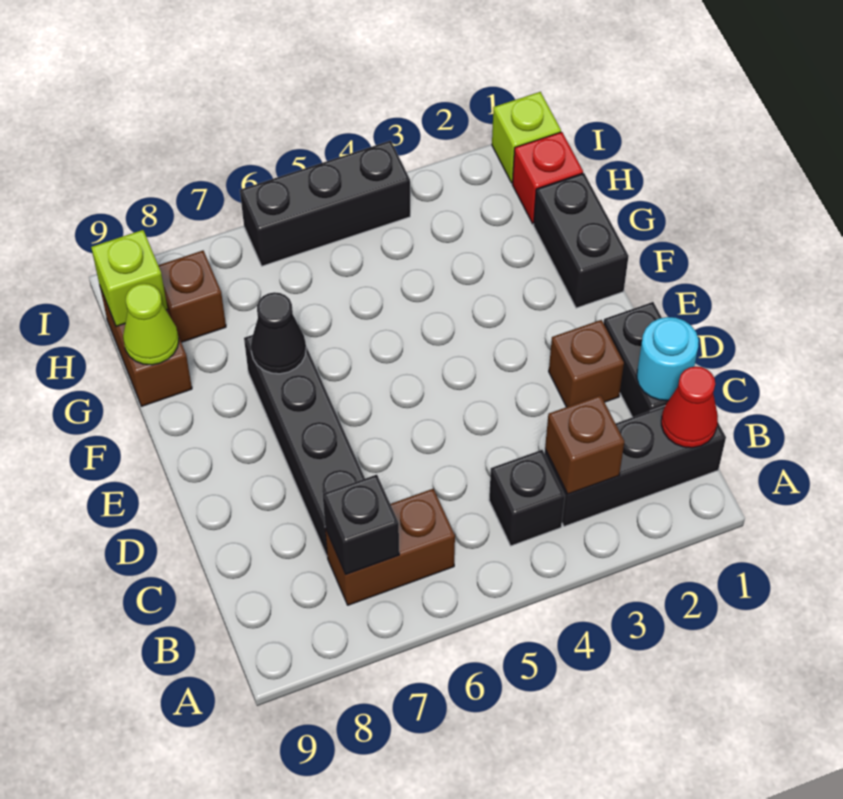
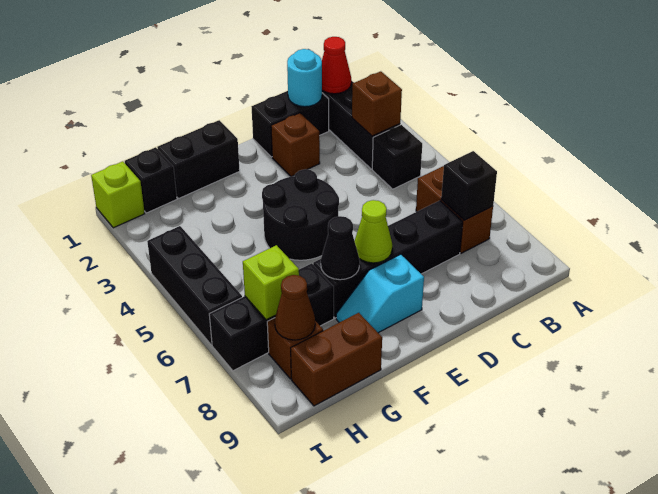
none -> black 2x2 round brick [262,169,339,260]
none -> cyan 1x2 slope [336,254,424,333]
none -> black 1x3 brick [209,263,334,371]
lime 1x1 cone [123,284,179,365] -> lime 1x1 cone moved to [355,200,392,263]
red 1x1 brick [513,132,583,224] -> black 1x1 brick [125,147,177,213]
none -> brown 1x1 cone [275,275,315,340]
lime 1x1 brick [91,230,167,326] -> lime 1x1 brick moved to [243,245,299,320]

